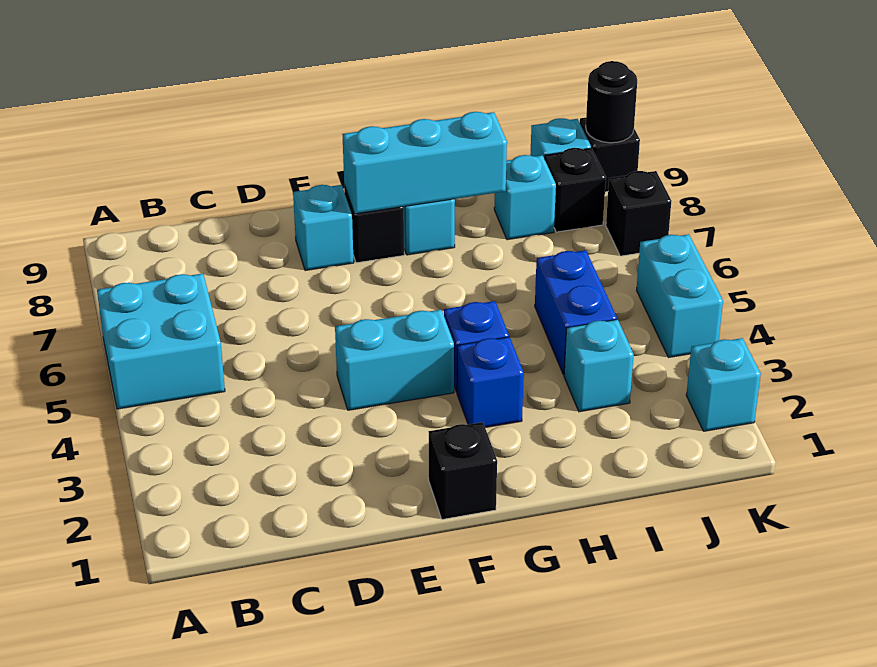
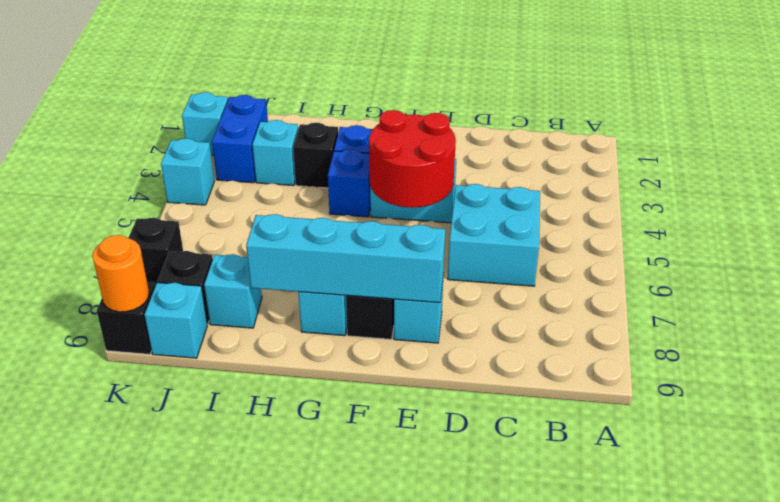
cyan 2x2 brick [97,274,225,409] -> cyan 2x2 brick moved to [448,184,540,286]
none -> red 2x2 round brick [369,110,456,208]
black 1x1 brick [429,422,497,519] -> black 1x1 brick moved to [293,123,338,188]
cyan 1x3 brick [342,112,507,214] -> cyan 1x4 brick [246,214,445,303]
blue 1x2 brick [535,250,617,375] -> blue 1x2 brick moved to [212,95,268,183]
cyan 1x2 brick [636,234,723,358] -> cyan 1x1 brick [161,138,214,205]
black 1x1 round brick [586,61,637,143] -> orange 1x1 round brick [92,235,149,312]

